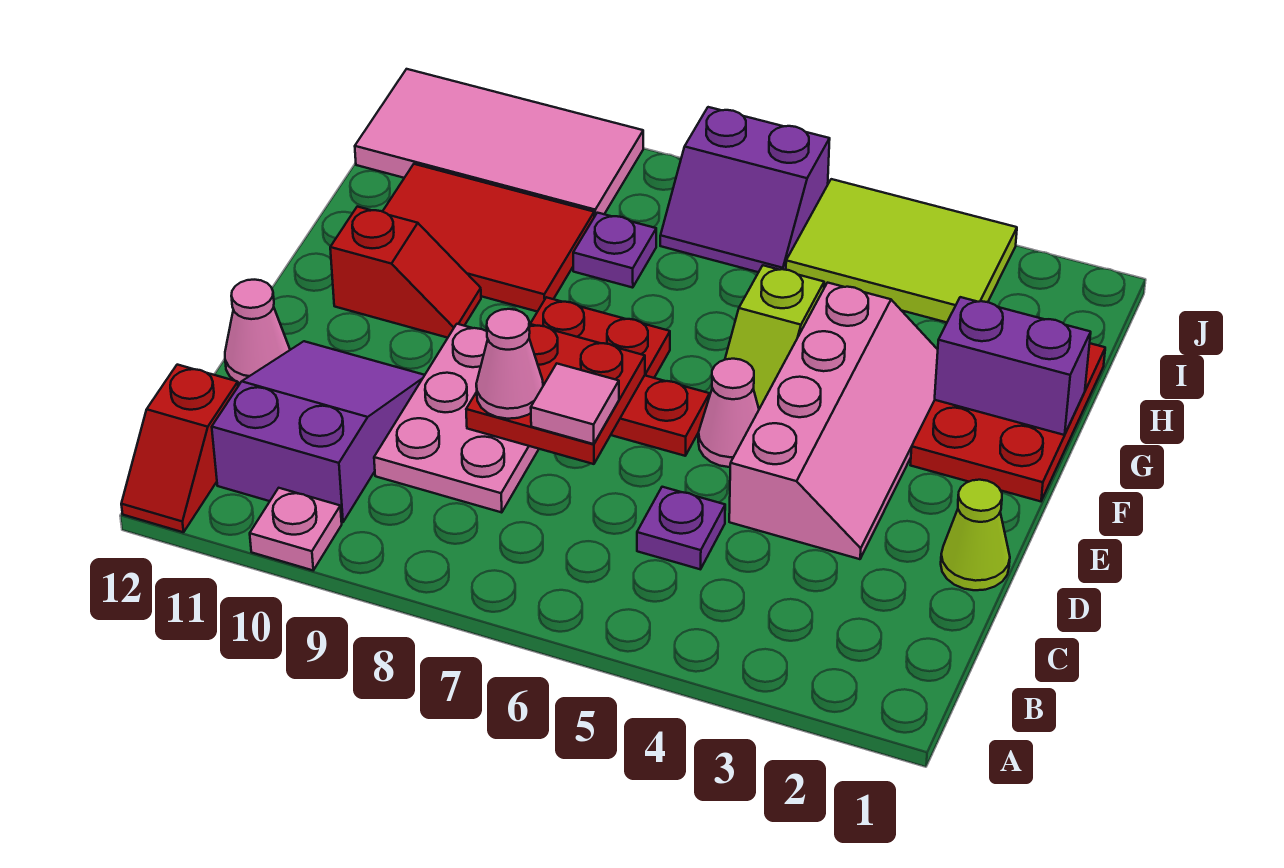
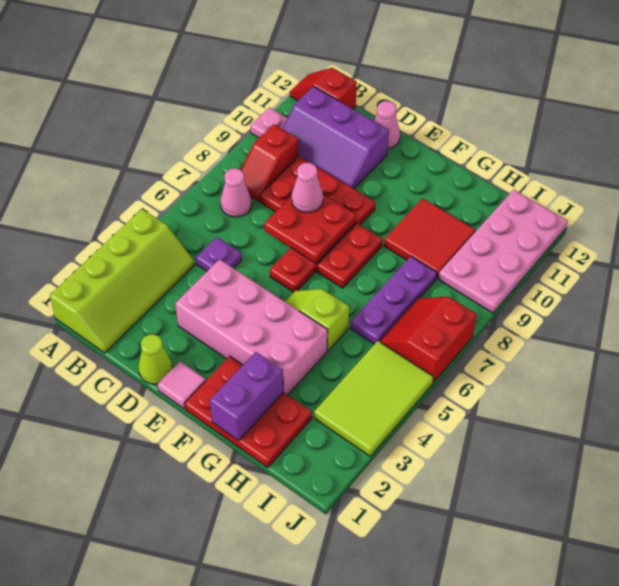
none -> lime 2x4 slope [50,209,195,353]
purple 2x3 slope [212,341,425,522] -> purple 2x3 slope turned to [283,86,389,189]
pink 2x3 plate [374,324,539,513] -> red 2x3 plate [260,156,375,246]
pink 2x4 slope [729,283,938,559] -> pink 2x4 brick [175,259,328,395]
pink 1x1 tile [531,364,619,444] -> pink 1x1 tile moved to [158,361,206,409]
pink 1x1 cone [698,359,759,467] -> pink 1x1 cone moved to [220,168,252,217]
red 1x2 slope [330,207,481,338] -> red 1x2 slope moved to [241,124,298,202]
red 2x3 tile [382,164,594,312] -> red 2x2 tile [384,198,475,279]
purple 1x1 plate [573,213,656,288] -> purple 1x3 plate [351,257,437,344]
purple 2x2 slope [660,107,830,272] -> red 2x2 slope [380,297,476,382]
pink 2x4 tile [355,69,643,217] -> pink 2x4 plate [438,190,567,313]

